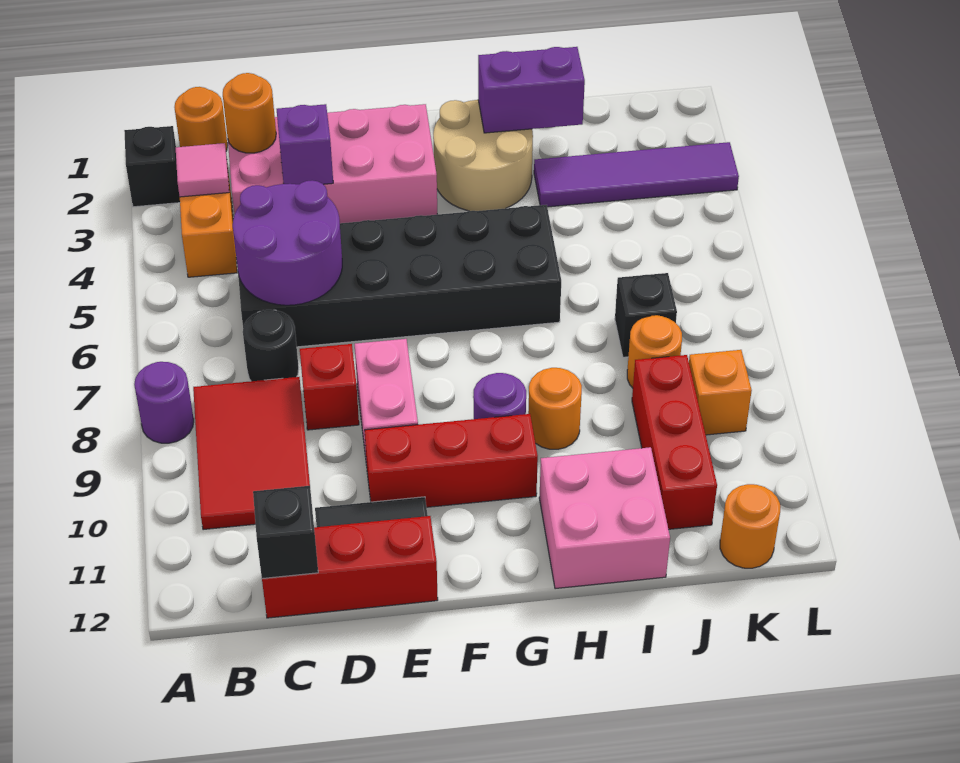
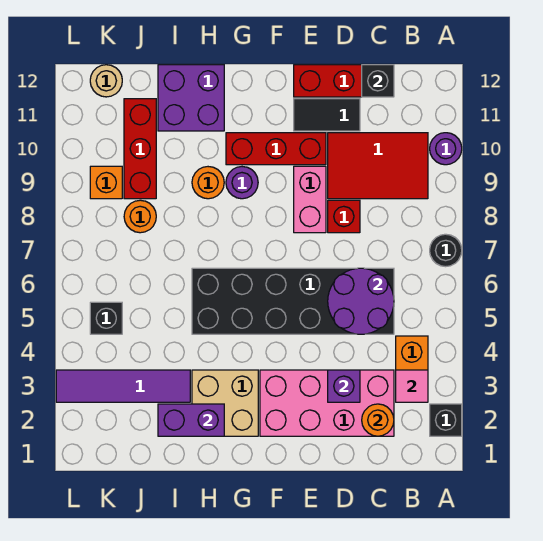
purple 1x1 round brick [134,362,194,443] -> purple 1x1 round brick moved to [430,133,462,165]
orange 1x1 round brick [174,87,227,151] -> none
red 2x3 tile [193,377,310,530] -> red 2x3 tile turned to [328,133,428,199]
black 1x1 round brick [243,310,299,381] -> black 1x1 round brick moved to [430,234,462,267]
tan 2x2 round brick [433,100,533,211] -> tan 2x2 brick [192,370,258,436]
pink 2x2 brick [539,447,670,589] -> purple 2x2 brick [158,65,224,131]
black 1x1 brick [615,273,677,357] -> black 1x1 brick moved to [90,302,122,334]
orange 1x1 round brick [720,484,780,568] -> tan 1x1 round brick [90,65,122,97]

